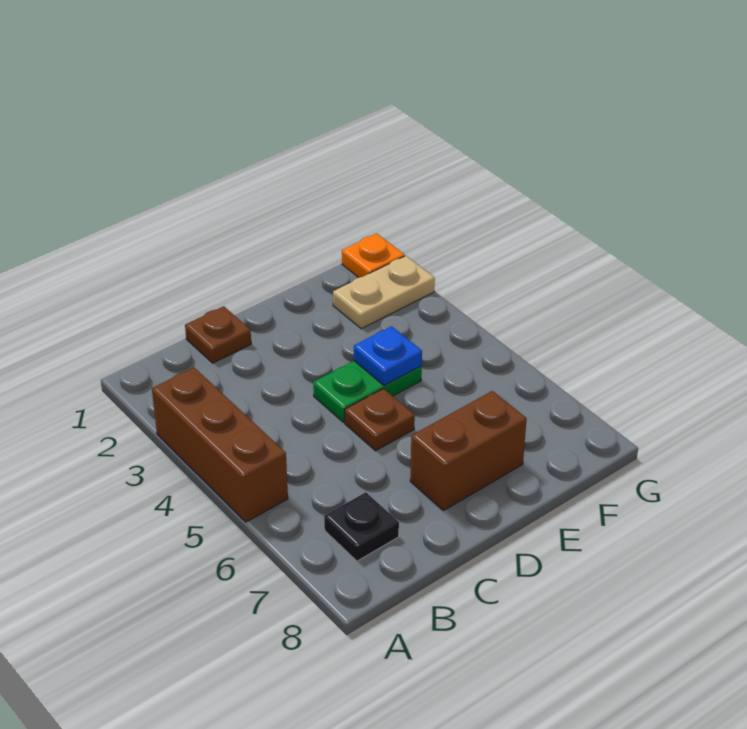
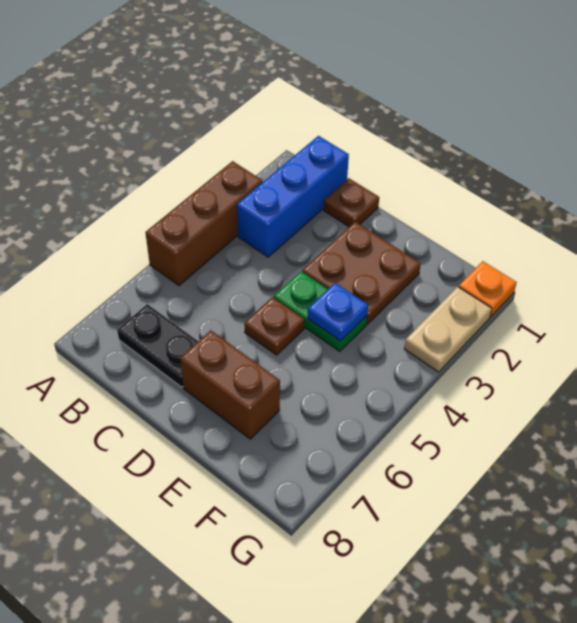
none -> blue 1x3 brick [237,136,349,257]
black 1x1 plate [324,492,399,561] -> black 1x2 plate [117,304,198,387]
none -> brown 2x2 plate [302,222,421,324]
tan 1x2 plate [333,256,435,329] -> tan 1x2 plate turned to [404,287,492,372]

